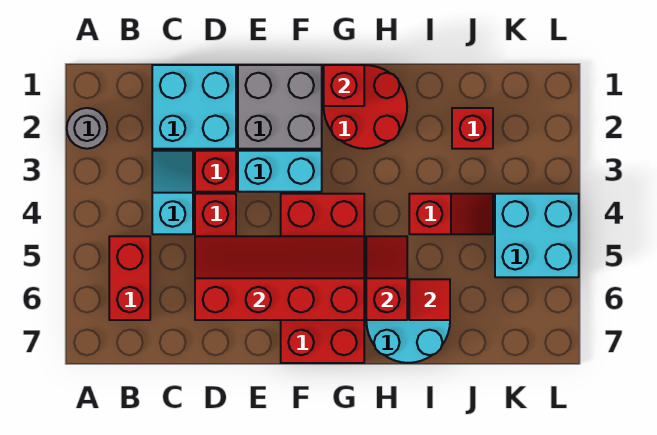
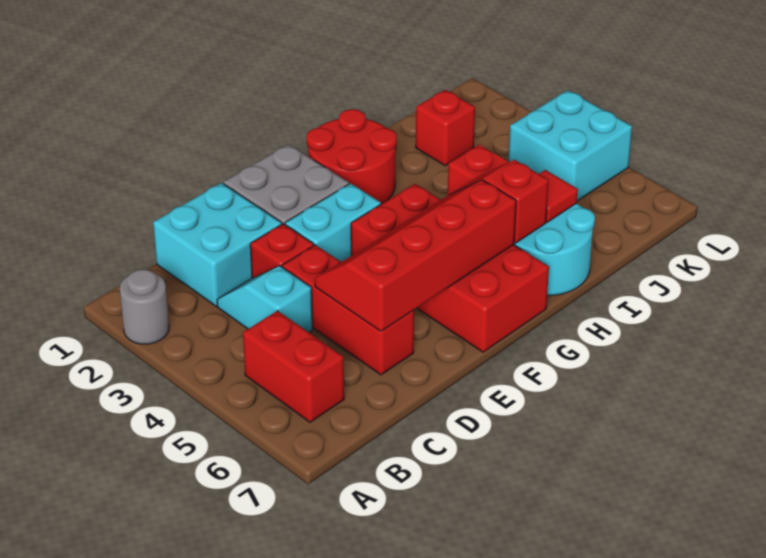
red 1x1 brick [324,65,364,106] -> none

